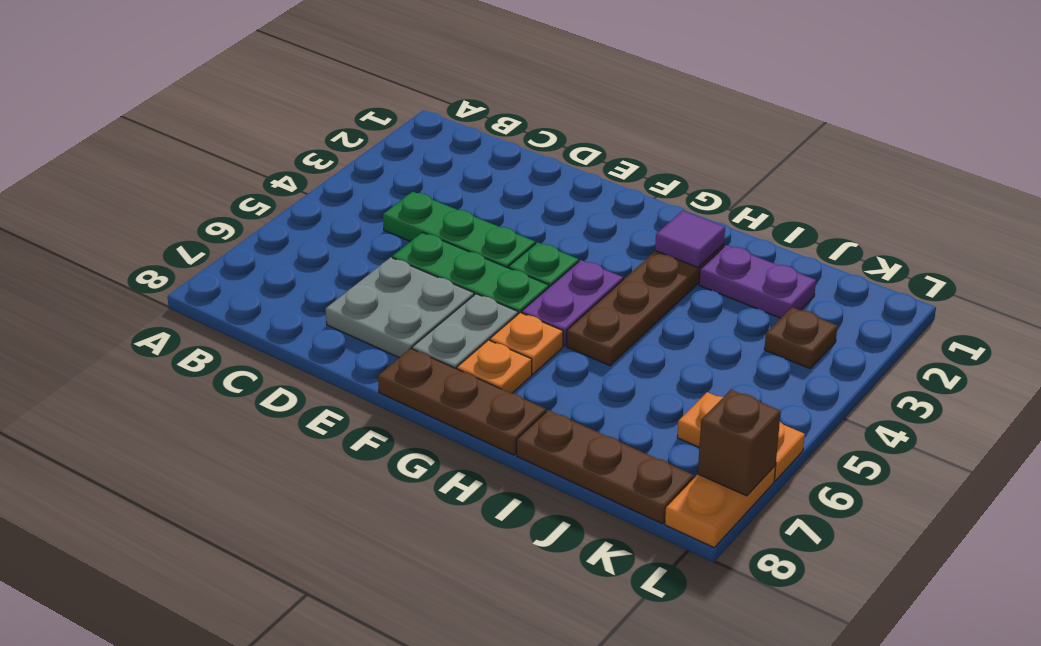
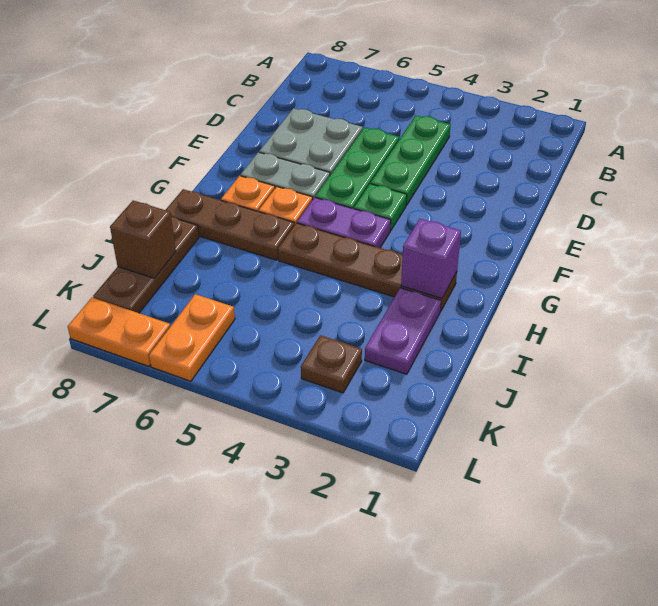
brown 1x3 plate [378,348,546,455] -> brown 1x3 plate turned to [166,189,294,260]
purple 1x1 tile [655,211,725,267] -> purple 1x1 brick [401,219,461,298]
brown 1x1 brick [698,390,781,496] -> brown 1x1 brick moved to [110,200,176,278]

